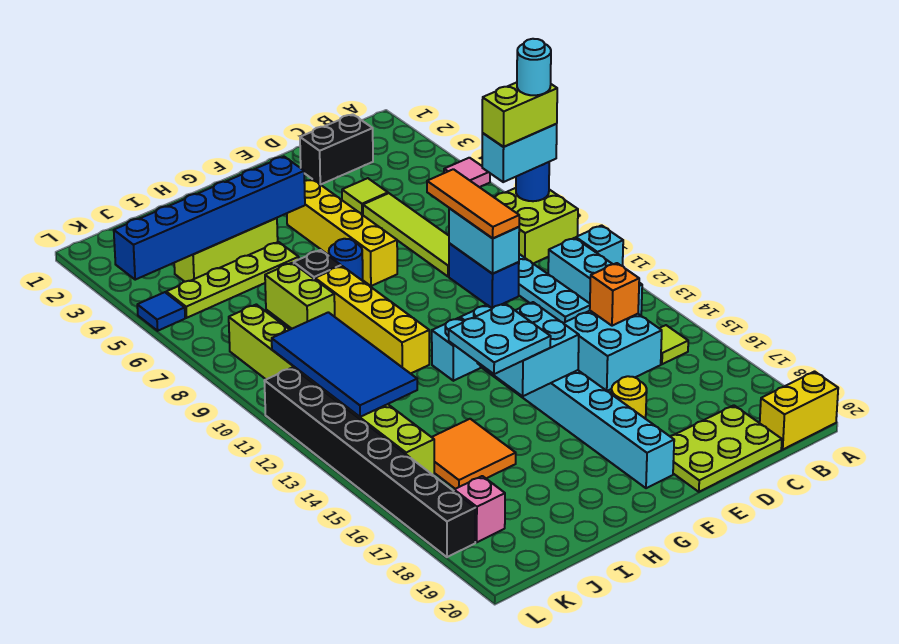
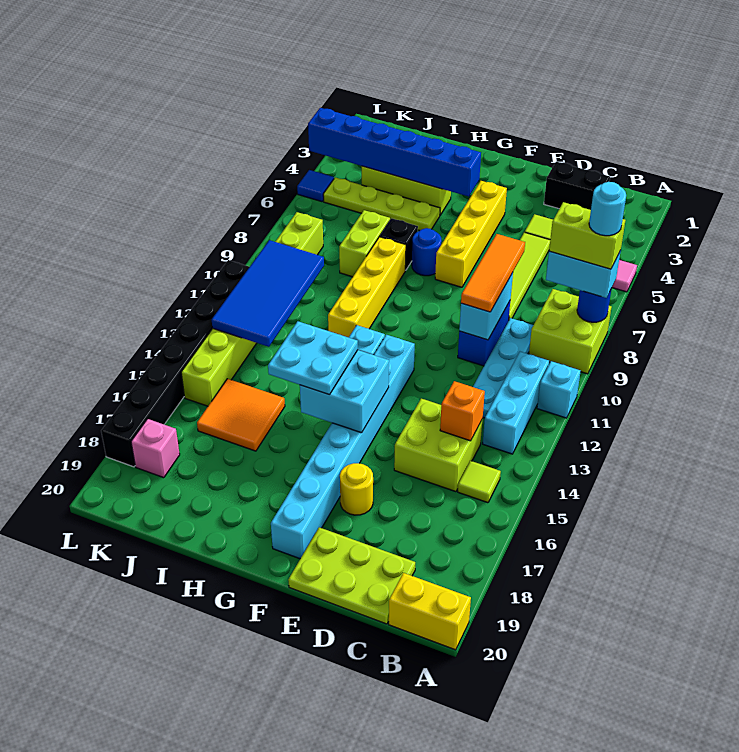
cyan 2x2 brick [564,311,662,391] -> lime 2x2 brick [394,399,483,492]

